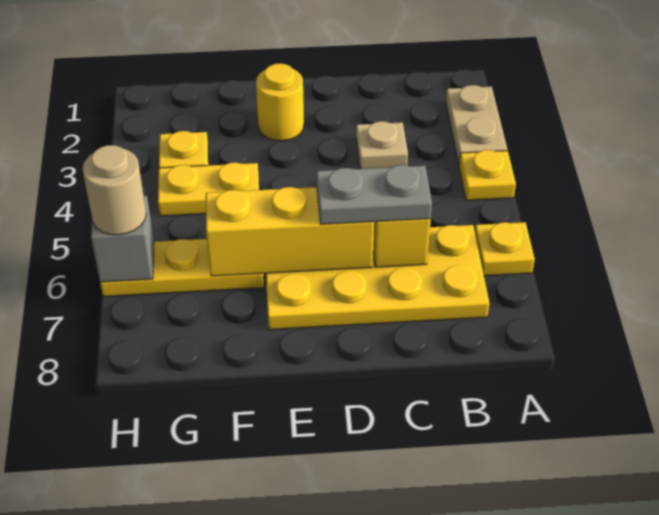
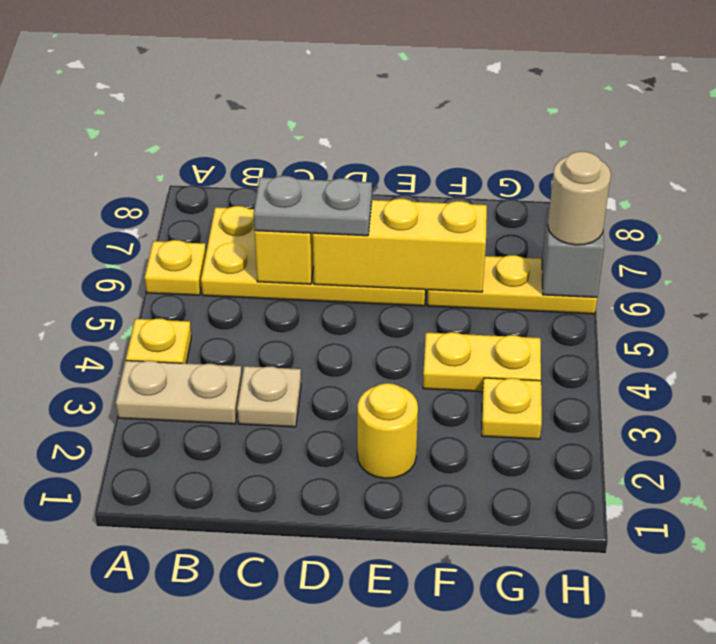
tan 1x2 plate [446,85,507,164] -> tan 1x2 plate turned to [116,361,242,424]

